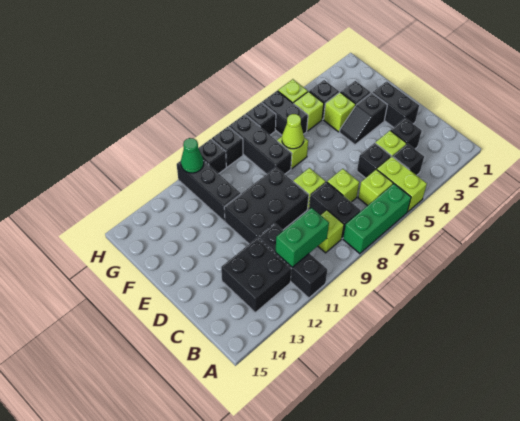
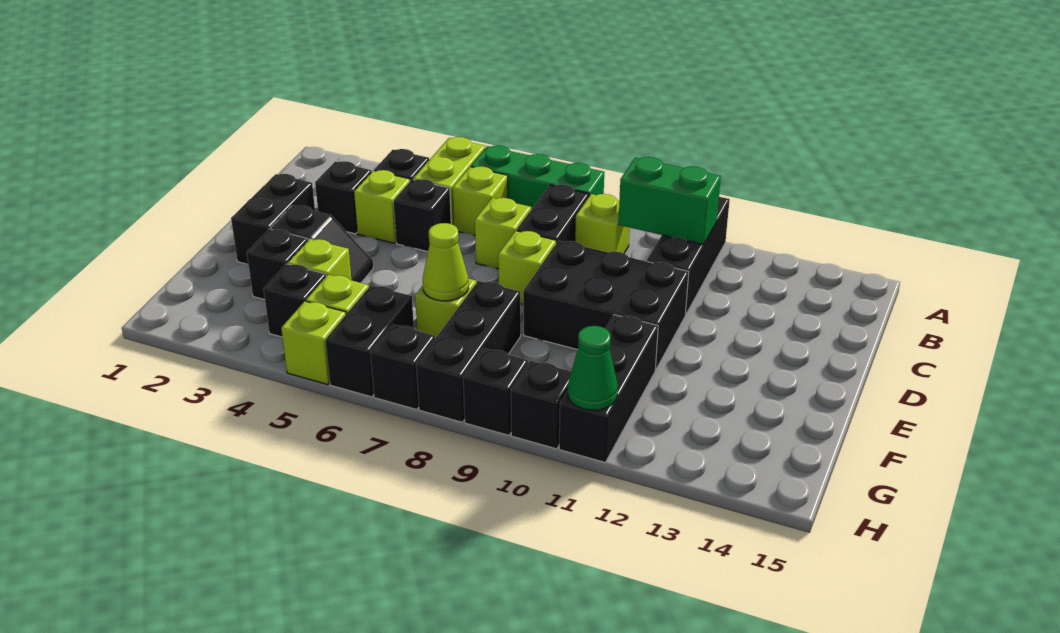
black 2x2 brick [221,238,291,312] -> none

